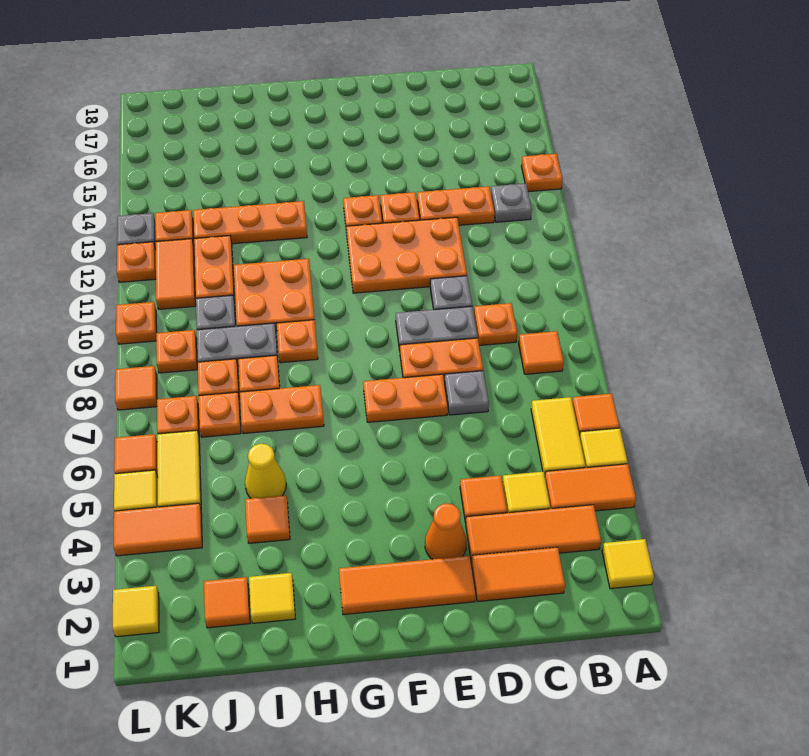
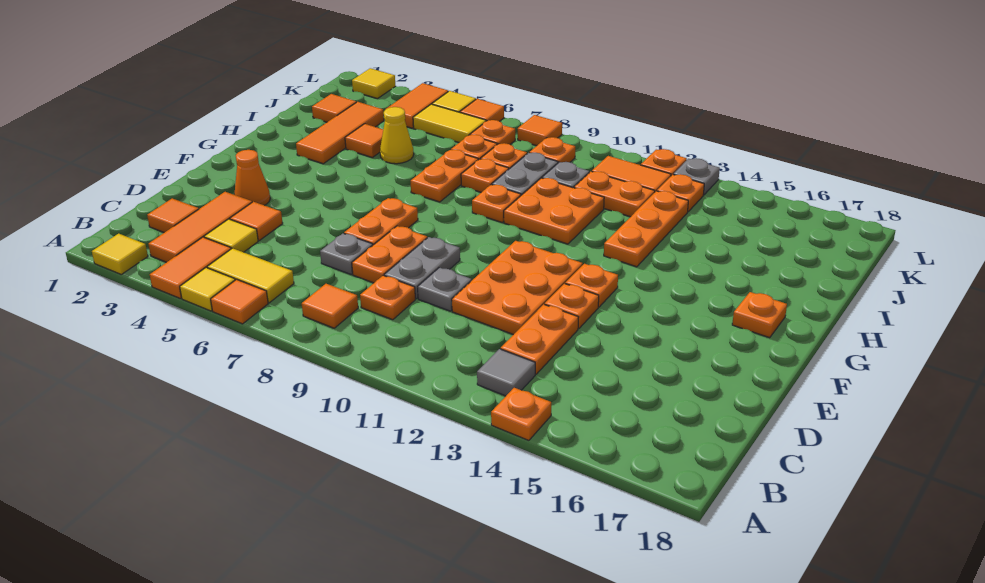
grey 1x1 plate [491,183,532,222] -> grey 1x1 tile [477,349,535,396]
orange 1x2 tile [471,547,565,602] -> orange 1x1 tile [147,198,199,233]
orange 1x3 tile [339,556,476,615] -> orange 1x3 tile moved to [296,102,384,164]
yellow 1x1 tile [249,573,295,623] -> none
orange 1x1 plate [116,302,157,344] -> orange 1x1 plate moved to [732,292,787,338]

